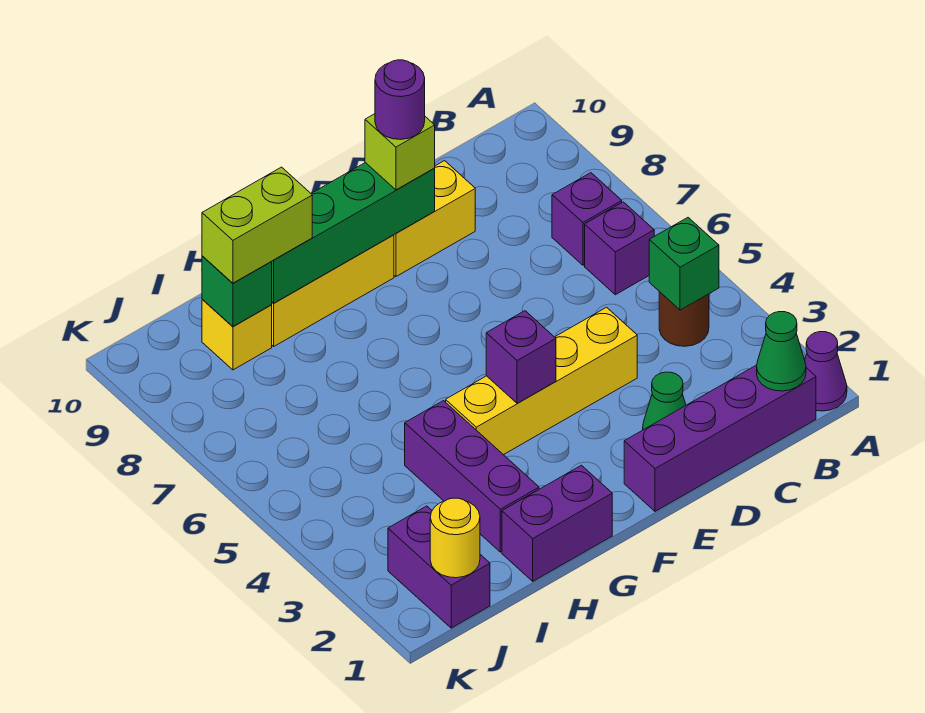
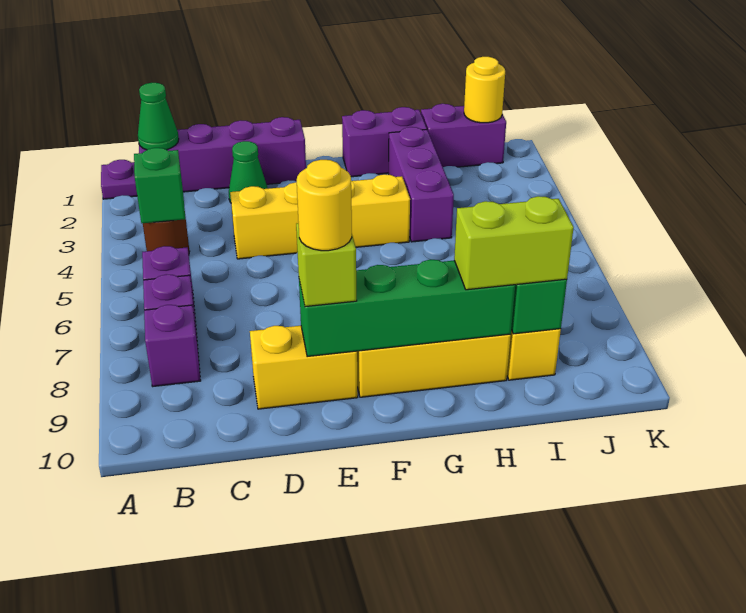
purple 1x1 cone [805,332,847,411] -> purple 1x1 plate [101,160,137,199]
purple 1x1 round brick [375,60,425,139] -> yellow 1x1 round brick [297,160,352,251]
purple 1x1 brick [486,311,556,403] -> purple 1x1 brick moved to [144,305,201,386]
purple 1x2 brick [388,506,490,628] -> purple 1x2 brick turned to [421,104,506,167]

